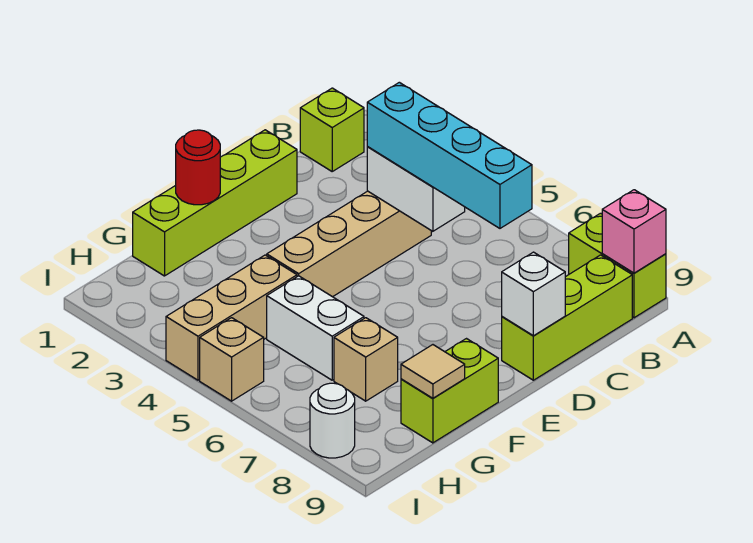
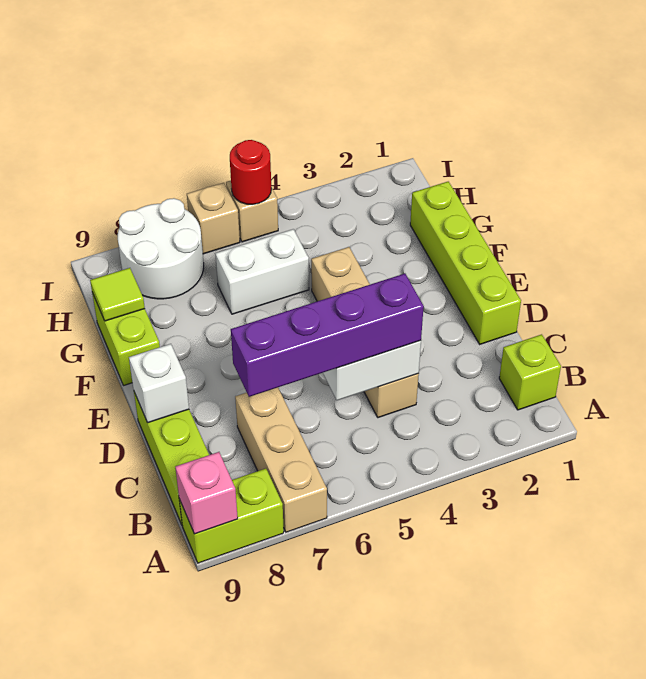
cyan 1x4 brick [367,82,532,228] -> purple 1x4 brick [231,273,424,397]
red 1x1 round brick [176,130,220,205] -> red 1x1 round brick moved to [230,140,271,205]
tan 1x3 brick [166,255,297,380] -> tan 1x3 brick moved to [235,388,327,532]
tan 1x1 brick [334,318,398,401] -> tan 1x1 brick moved to [187,183,240,254]
tan 1x1 tile [401,345,465,398] -> lime 1x1 tile [90,268,145,321]
white 1x1 round brick [310,383,355,458] -> white 2x2 round brick [118,198,204,299]

